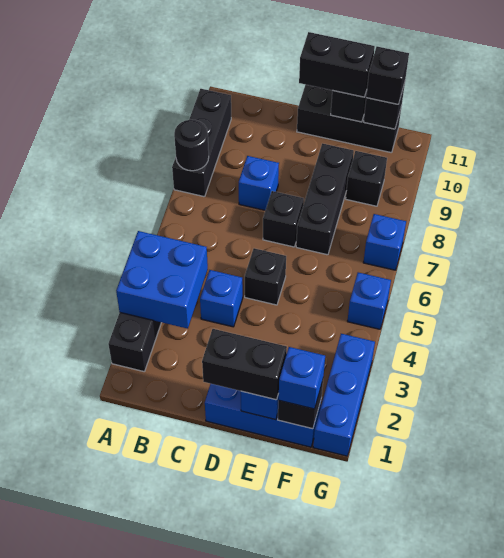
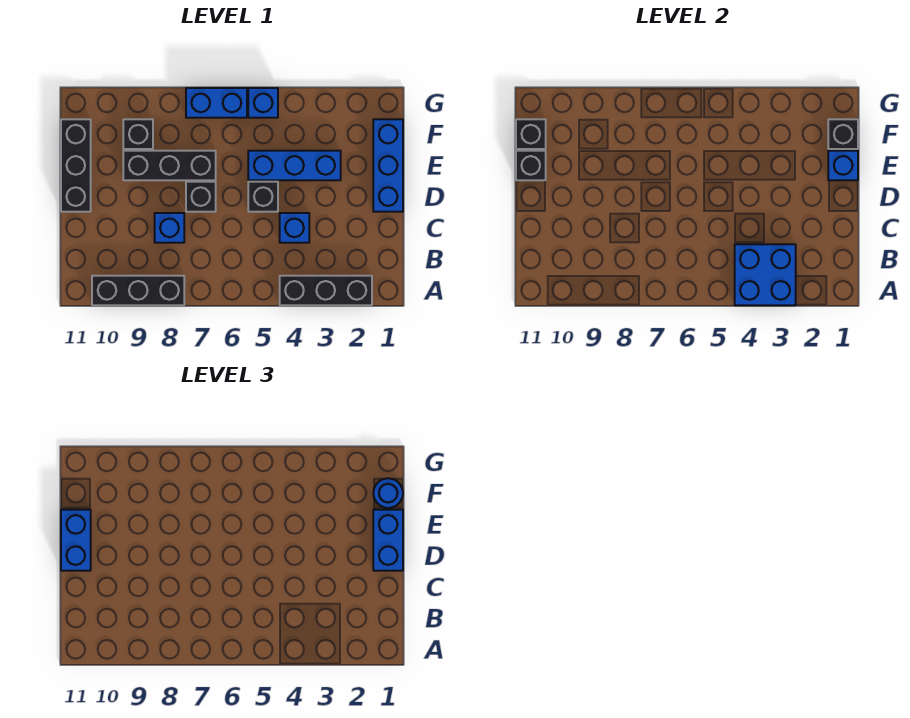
black 1x1 round brick [174,120,209,171] -> none
black 1x2 brick [202,329,287,400] -> blue 1x2 brick [373,510,403,571]
black 1x2 brick [299,32,375,97] -> blue 1x2 brick [61,510,91,571]
blue 1x1 brick [278,347,325,409] -> blue 1x1 round brick [373,478,403,508]
black 1x1 brick [366,46,409,104] -> none
blue 1x3 brick [313,334,375,456] -> blue 1x3 brick moved to [248,151,341,180]
blue 1x1 brick [363,214,406,270] -> blue 1x2 brick [186,88,247,118]

